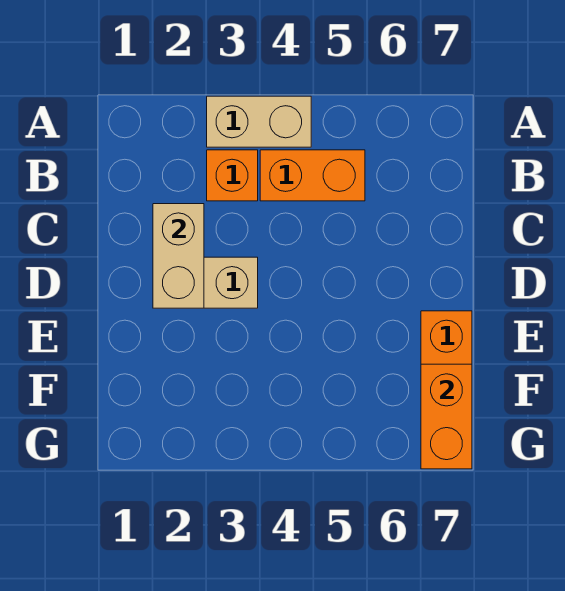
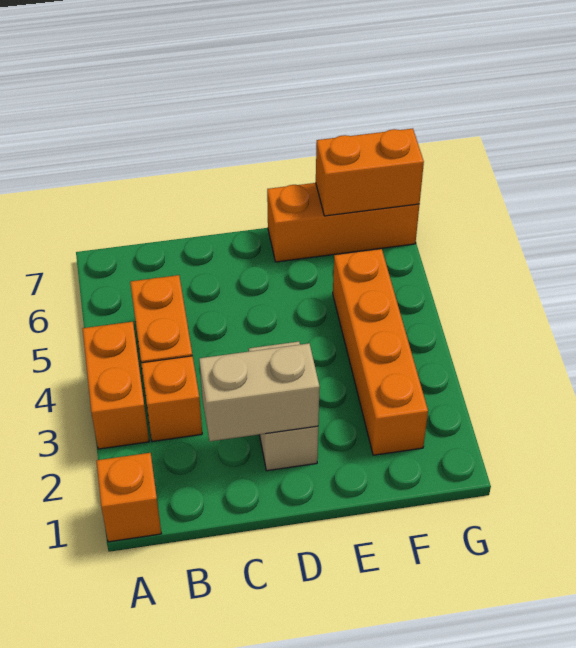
none -> orange 1x1 brick [97,453,161,542]
tan 1x2 brick [207,96,311,147] -> orange 1x2 brick [82,322,149,449]
none -> orange 1x4 brick [333,249,428,455]

